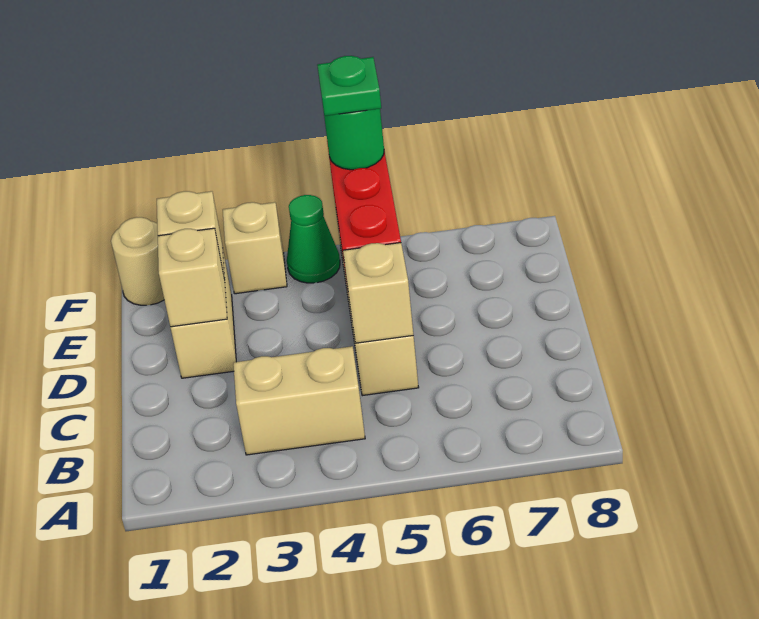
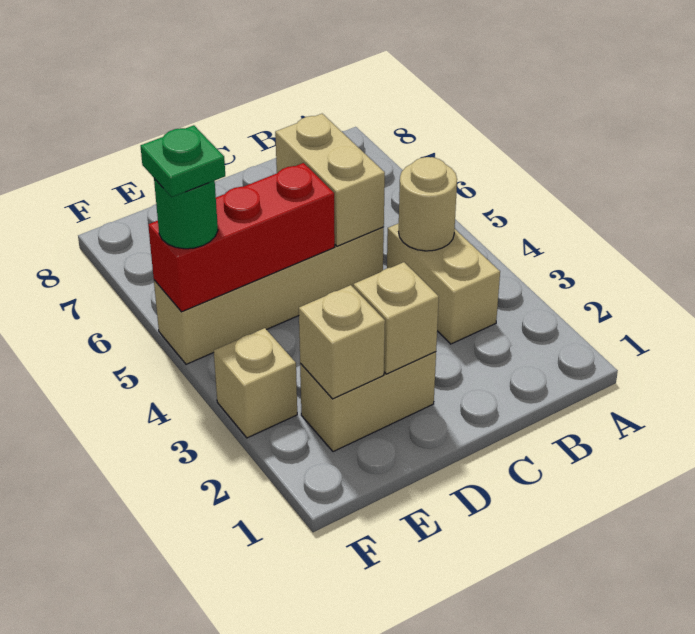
tan 1x1 brick [343,243,413,343] -> tan 1x2 brick [275,114,385,246]
tan 1x1 round brick [111,217,164,305] -> tan 1x1 round brick moved to [399,157,457,251]
green 1x1 cone [287,195,340,283] -> none

